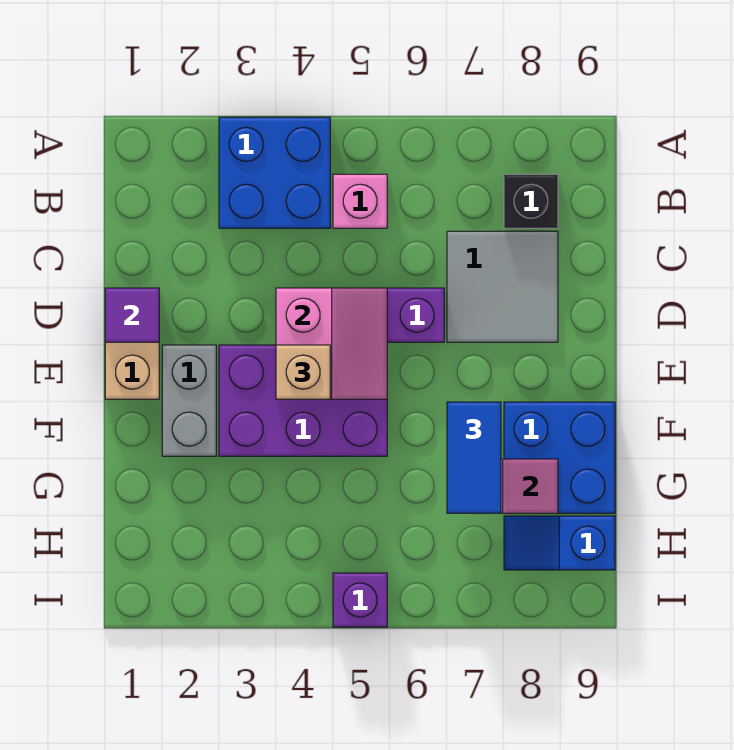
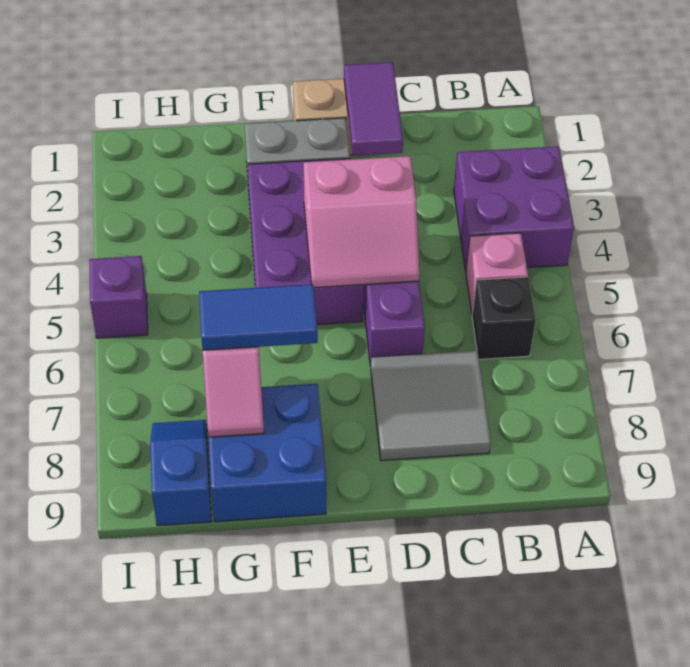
blue 2x2 brick [219,117,330,228] -> purple 2x2 brick [454,146,574,271]
black 1x1 brick [504,174,558,228] -> black 1x1 brick moved to [472,277,536,359]
purple 1x1 tile [105,288,159,342] -> purple 1x2 tile [344,62,403,156]
tan 1x1 brick [276,345,330,399] -> none

